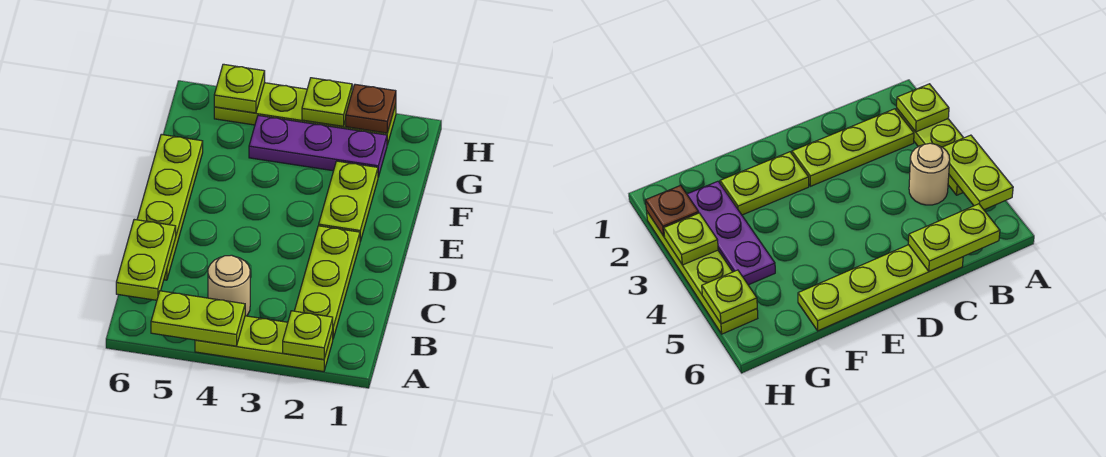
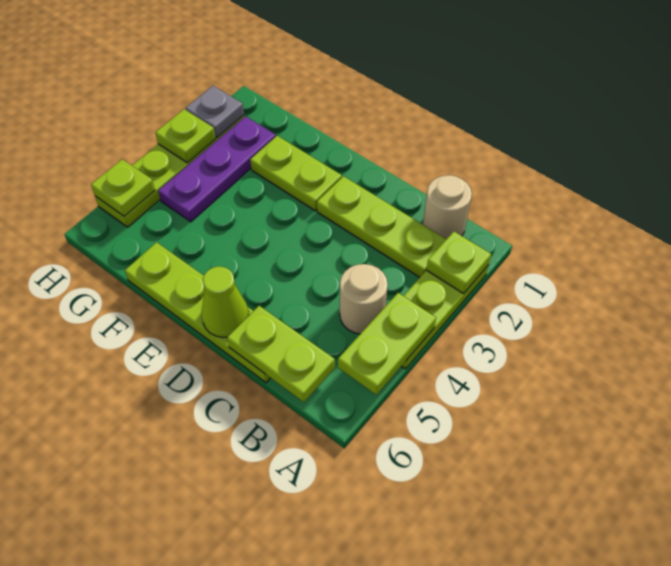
none -> tan 1x1 round brick [423,175,472,239]
none -> lime 1x1 cone [202,267,249,338]
brown 1x1 plate [346,84,396,133] -> grey 1x1 plate [186,86,244,138]

